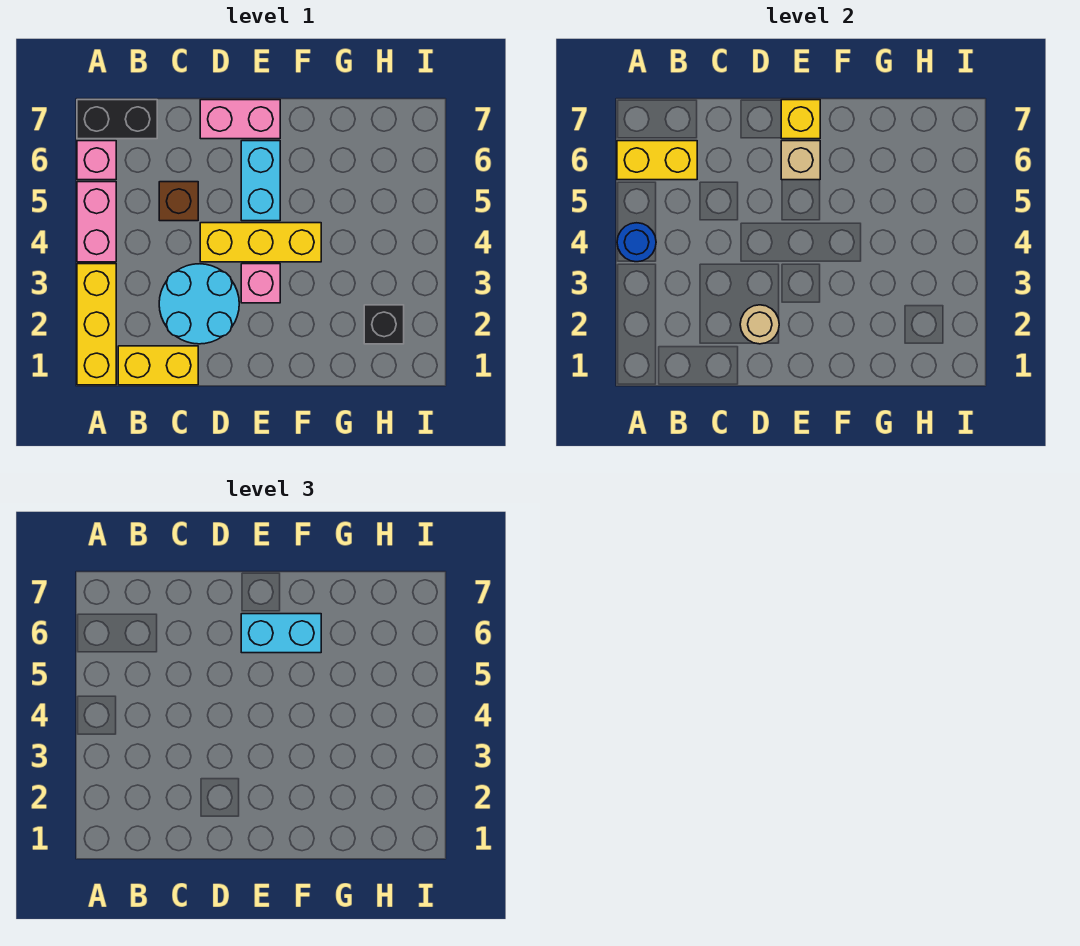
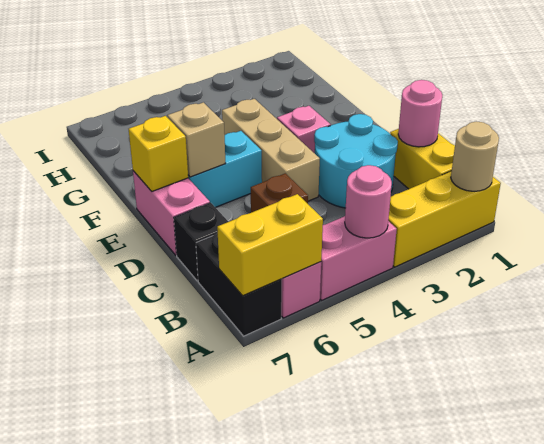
blue 1x1 round brick [617,223,656,262] -> pink 1x1 round brick [345,165,392,238]
yellow 1x2 brick [617,141,697,180] -> yellow 1x2 brick turned to [217,194,323,296]
none -> pink 1x1 round brick [398,80,442,147]
tan 1x1 round brick [740,305,779,344] -> tan 1x1 round brick moved to [451,121,499,191]
yellow 1x3 brick [200,223,321,262] -> tan 1x3 brick [222,99,320,201]
cyan 1x2 brick [241,614,321,653] -> none
black 1x1 brick [364,305,404,344] -> black 1x1 brick moved to [174,203,228,281]

